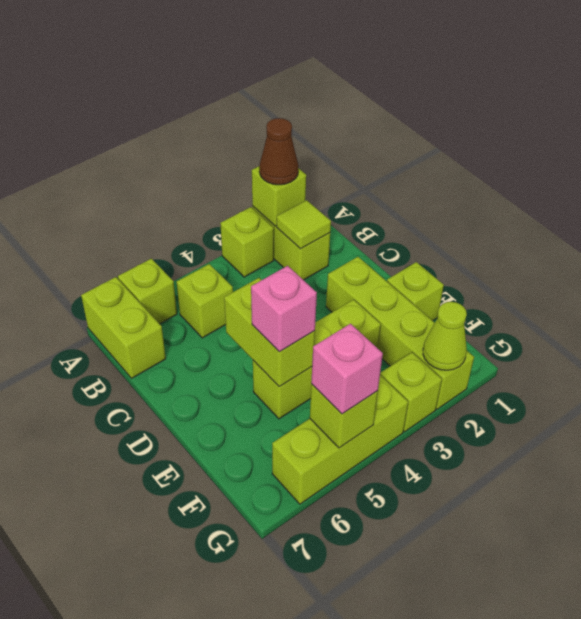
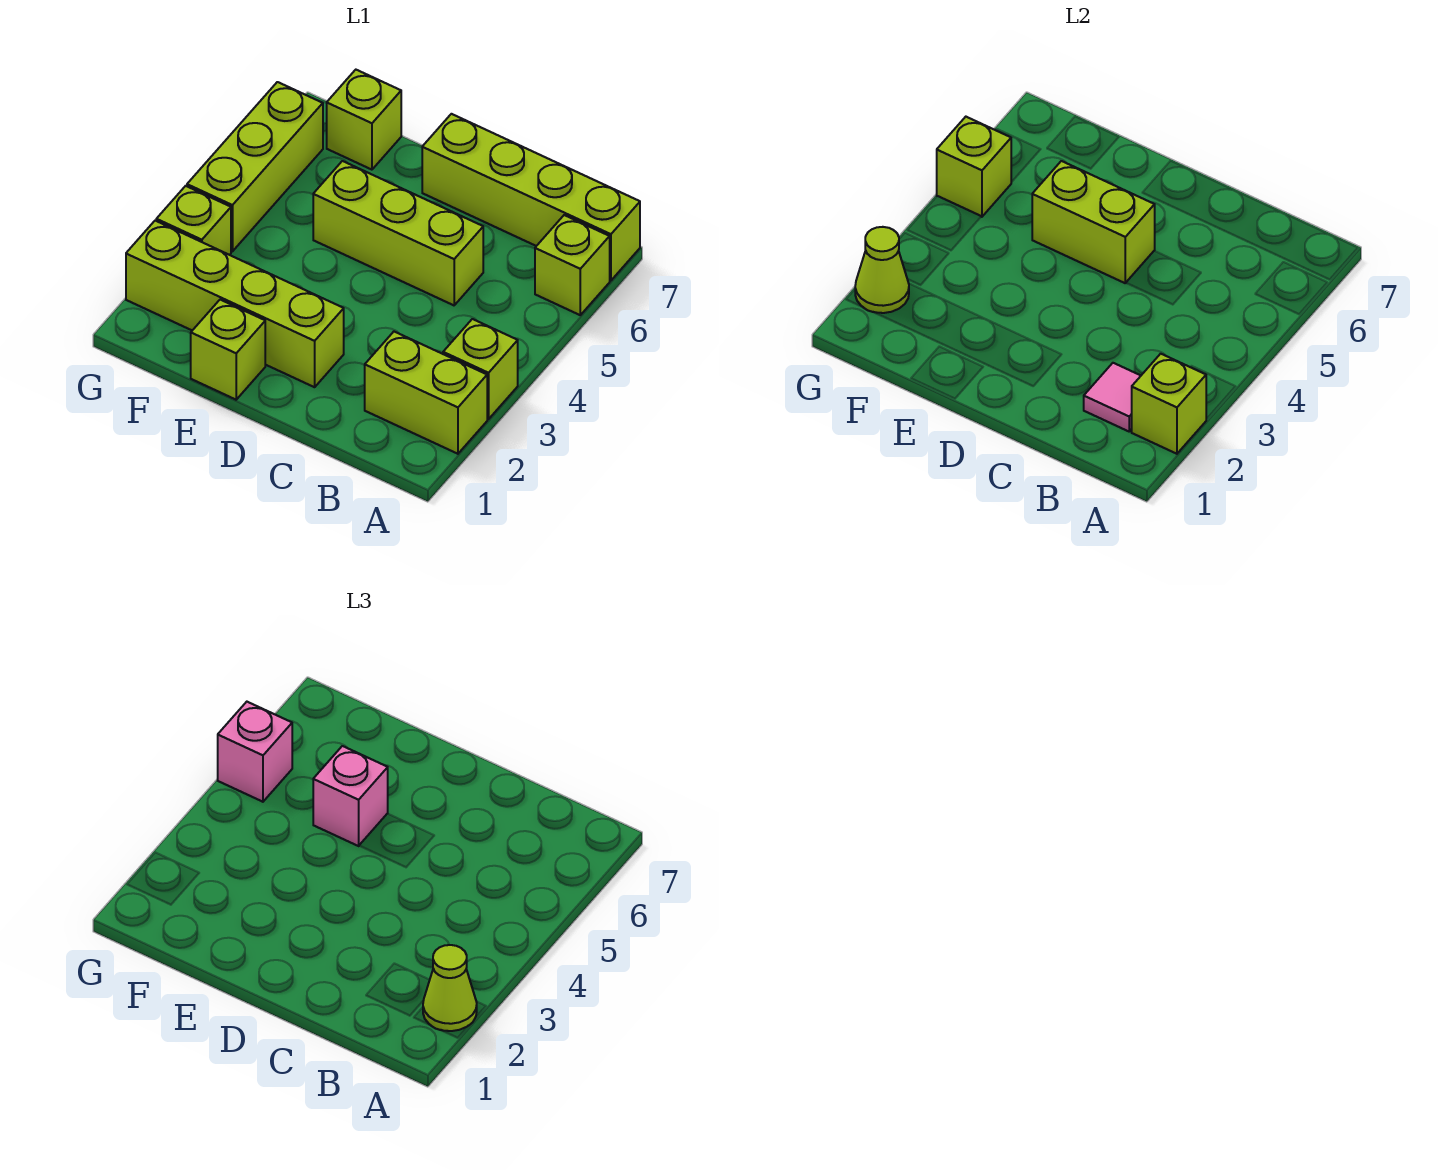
brown 1x1 cone [259,118,298,185] -> lime 1x1 cone [423,945,477,1031]
lime 1x2 brick [81,277,166,378] -> lime 1x4 brick [422,114,640,281]
lime 1x1 tile [277,200,331,249] -> pink 1x1 tile [1084,363,1141,431]
lime 1x1 brick [177,264,233,338] -> lime 1x1 brick moved to [327,70,401,170]
lime 1x3 brick [253,300,381,419] -> lime 1x3 brick turned to [313,161,483,305]

